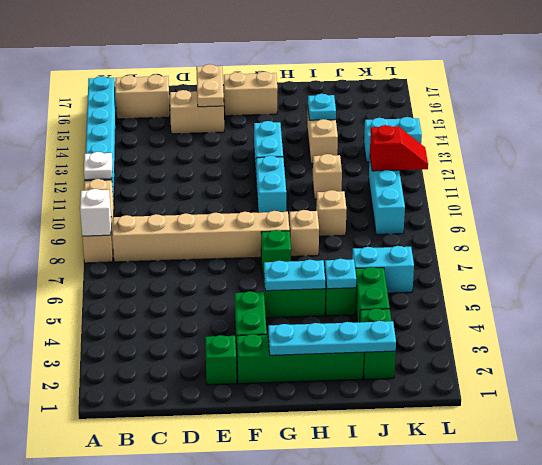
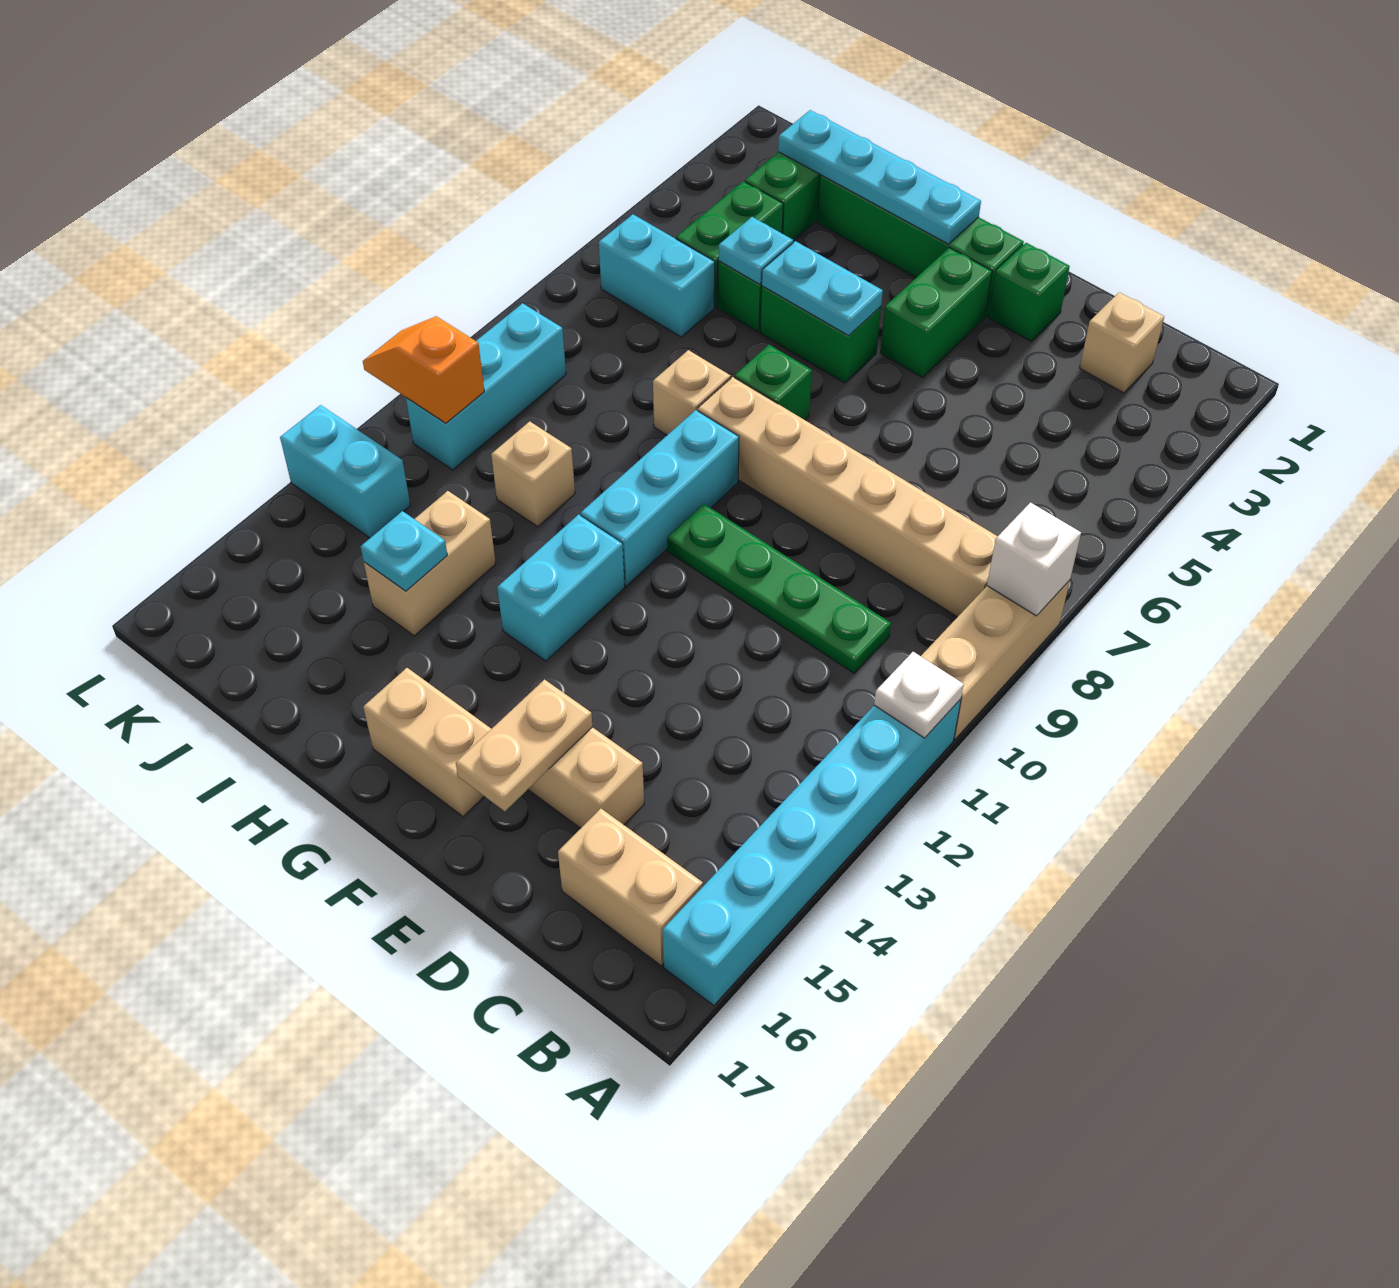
none -> green 1x4 plate [667,504,891,673]
cyan 1x2 brick [256,156,286,213] -> cyan 1x3 brick [581,410,739,586]
tan 1x1 brick [316,190,347,236] -> tan 1x1 brick moved to [1080,292,1164,393]
red 1x2 slope [370,125,428,171] -> orange 1x2 slope [363,316,484,423]

